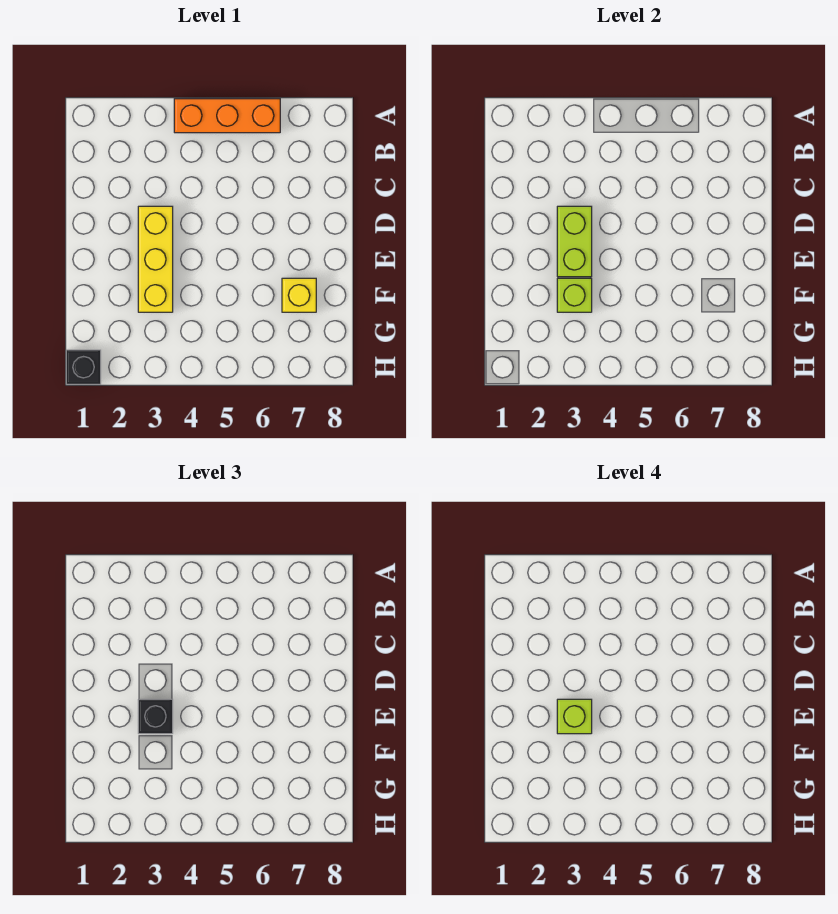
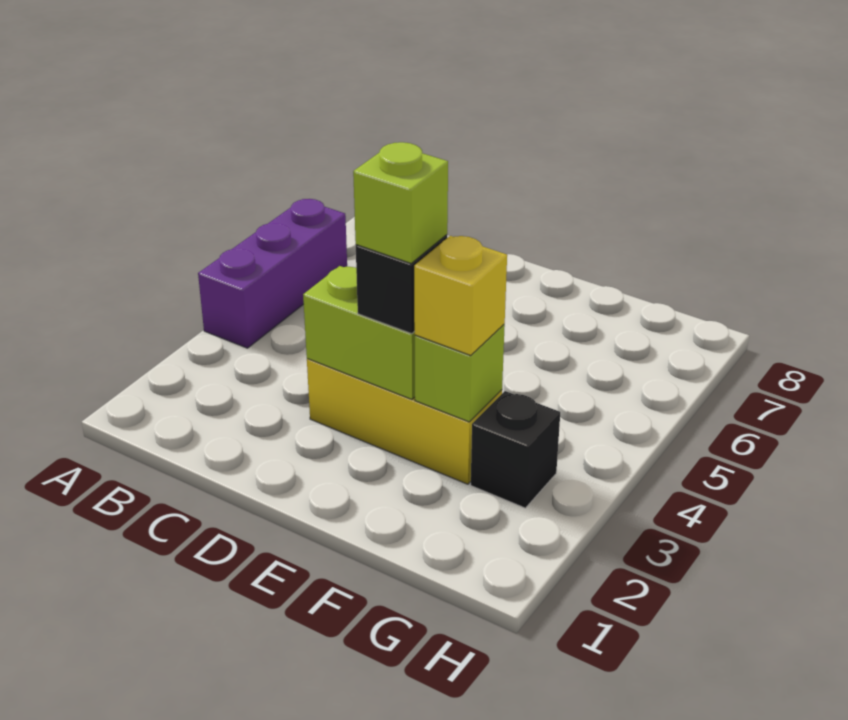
orange 1x3 brick [174,99,280,133] -> purple 1x3 brick [198,199,347,348]
yellow 1x1 brick [282,278,316,312] -> yellow 1x1 brick moved to [414,236,507,355]
black 1x1 brick [66,350,101,384] -> black 1x1 brick moved to [471,391,560,508]

